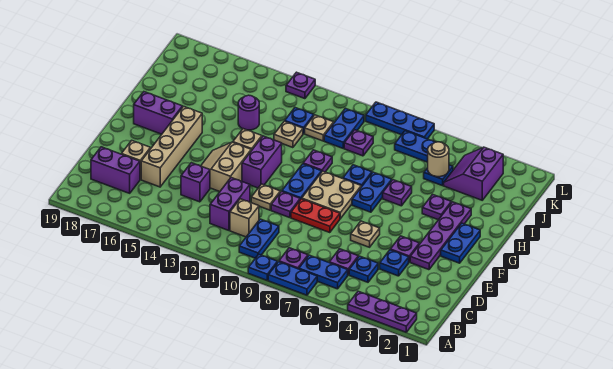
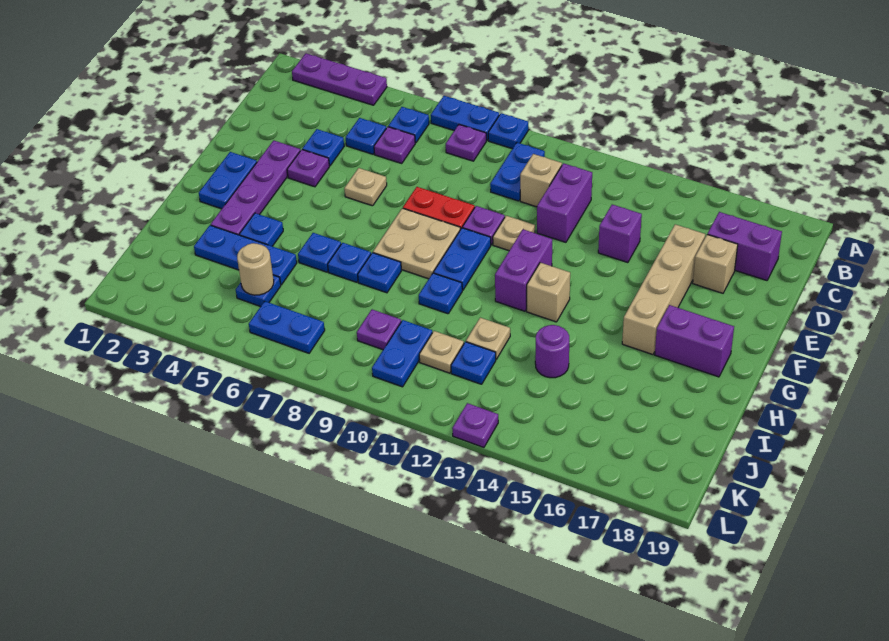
blue 1x2 plate [299,255,348,289] -> blue 1x1 plate [388,107,429,143]
tan 2x2 slope [201,142,251,192] -> none
blue 1x2 plate [352,172,392,212] -> blue 1x1 plate [328,243,371,282]
purple 1x1 plate [422,194,451,220] -> blue 1x1 plate [239,213,283,246]
purple 1x1 plate [383,180,412,206] -> blue 1x1 plate [298,233,341,272]
purple 1x1 plate [303,150,332,172] -> blue 1x1 plate [419,273,462,314]
purple 2x2 slope [444,147,503,200] -> none
blue 1x3 plate [366,102,434,139] -> blue 1x3 plate moved to [194,225,297,285]

